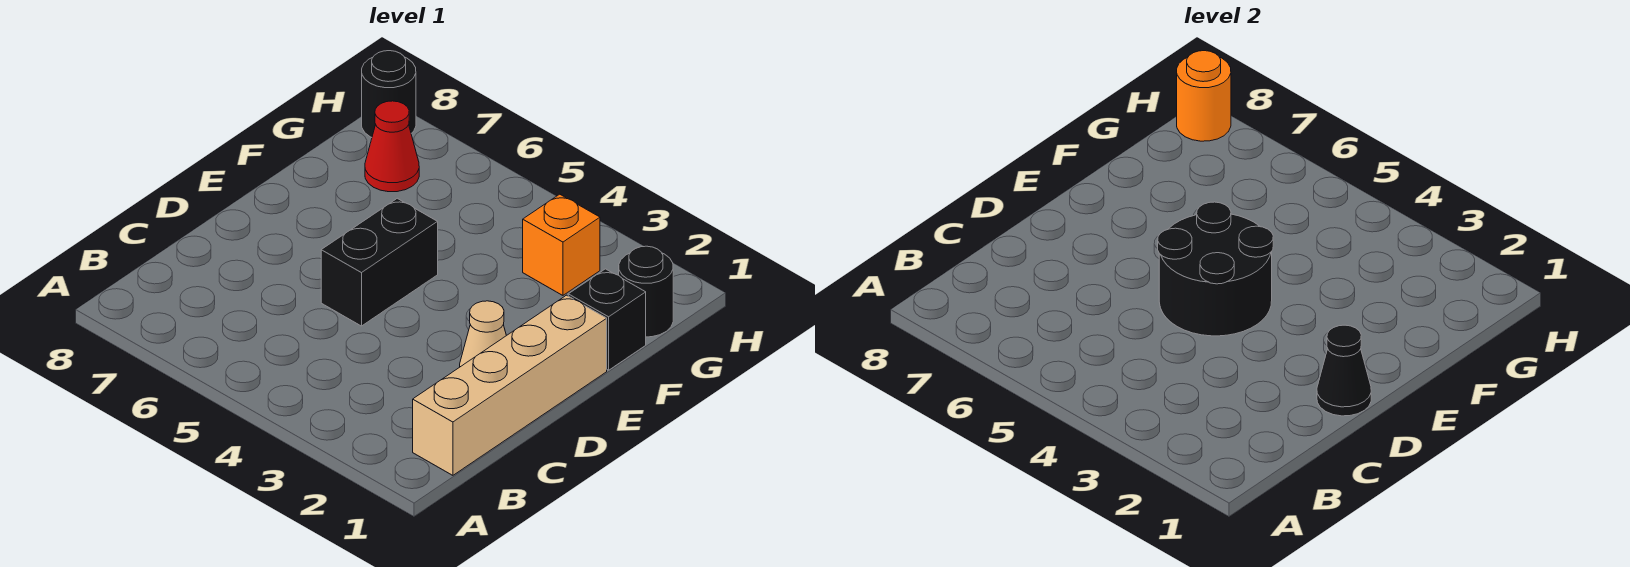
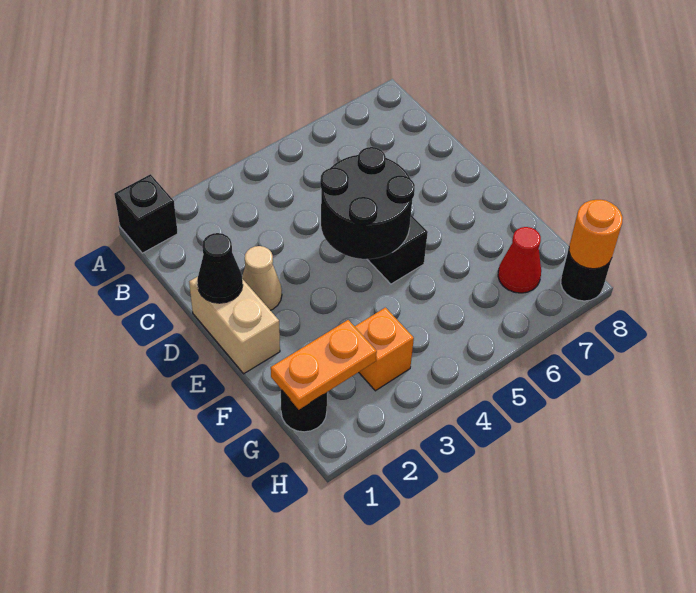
tan 1x4 brick [413,295,607,475] -> tan 1x2 brick [189,277,280,374]
black 1x1 brick [568,269,646,370] -> black 1x1 brick moved to [114,174,178,253]
none -> orange 1x2 plate [271,320,377,409]

